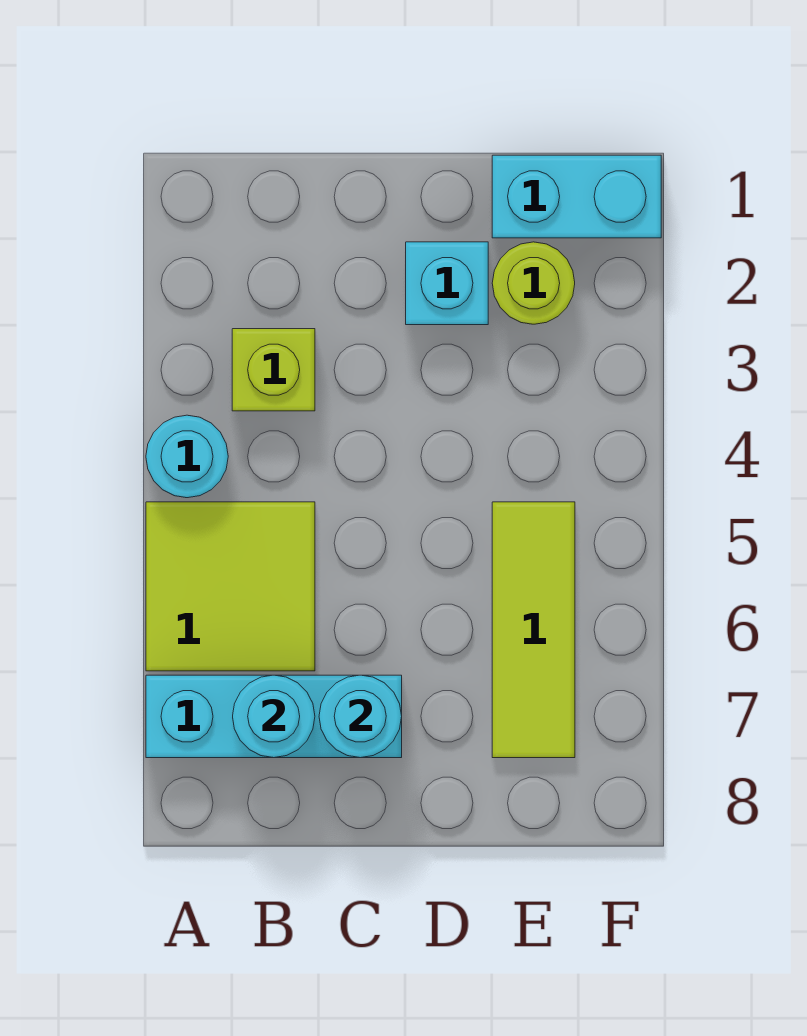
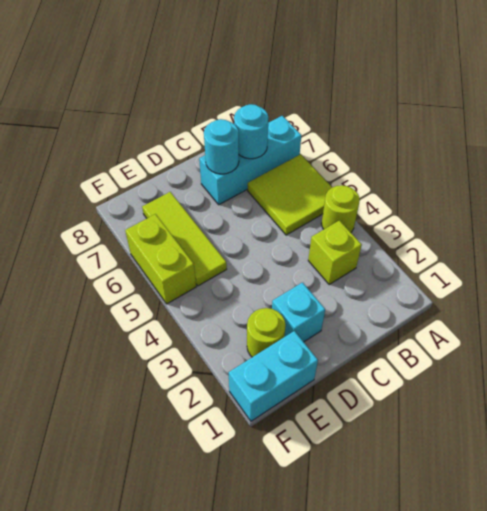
cyan 1x1 round brick [146,415,228,498] -> lime 1x1 round brick [321,185,360,232]
none -> lime 1x2 brick [125,214,196,304]

